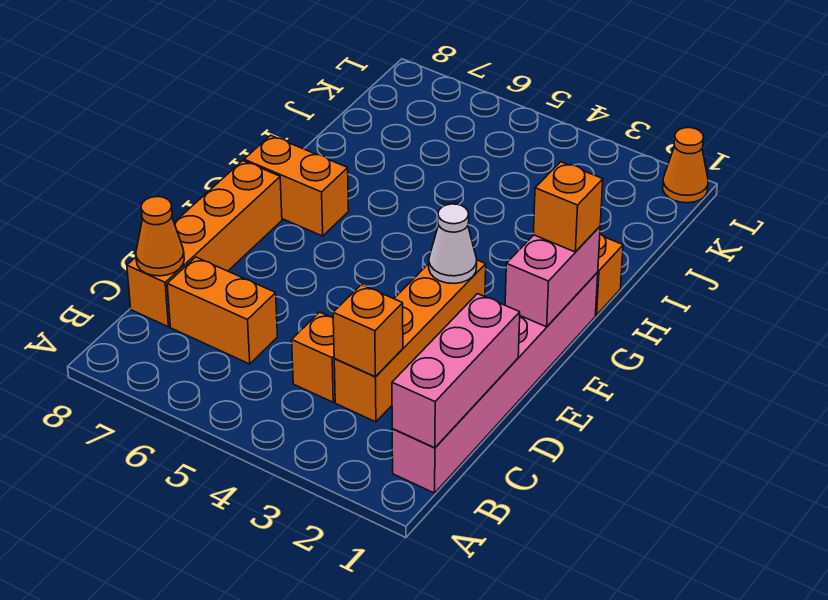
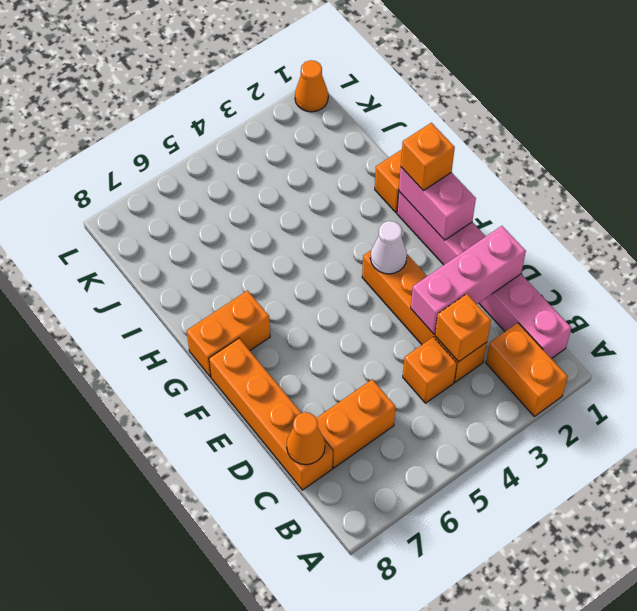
none -> orange 1x2 brick [486,323,568,416]
pink 1x3 brick [392,294,520,448] -> pink 1x3 brick turned to [411,226,526,334]

